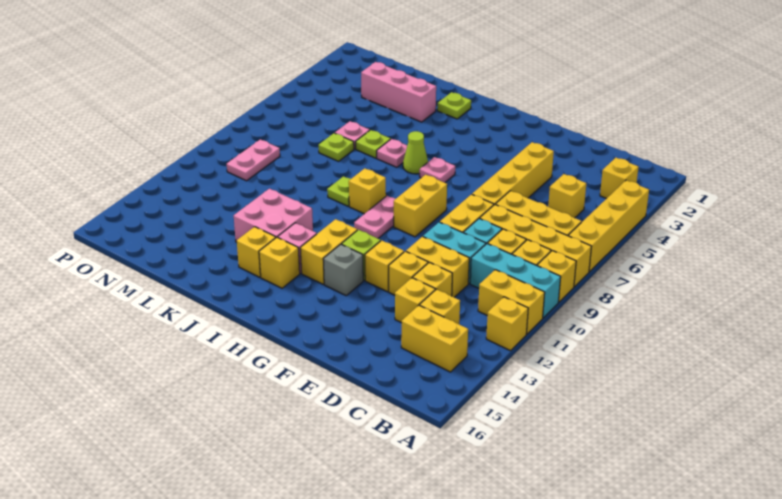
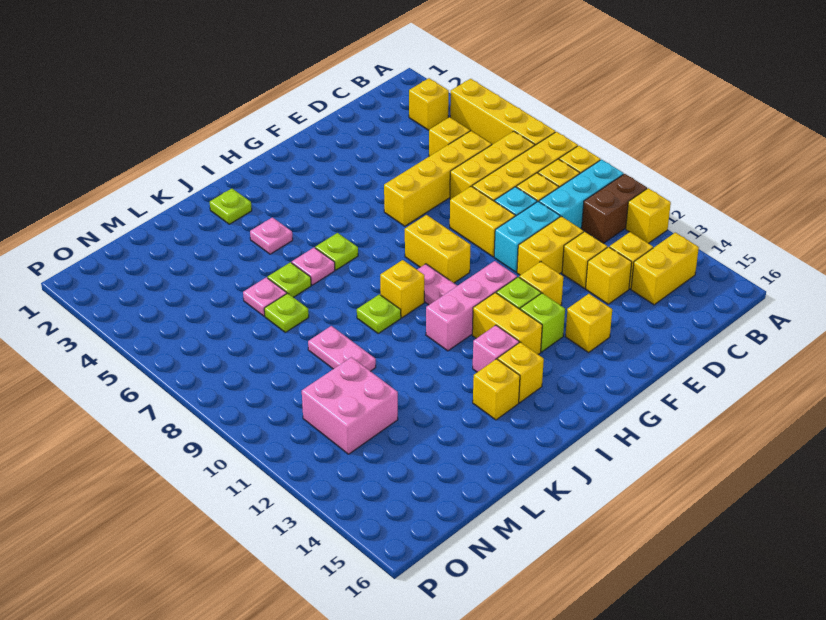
yellow 1x2 brick [478,270,545,334] -> brown 1x2 brick [582,174,647,243]
yellow 1x4 brick [472,142,554,205] -> yellow 1x4 brick turned to [384,131,492,226]
yellow 1x1 brick [389,251,428,295] -> yellow 1x1 brick moved to [565,294,612,352]
grey 1x1 brick [323,244,363,295] -> lime 1x1 brick [520,293,565,352]
pink 1x1 plate [420,157,455,183] -> pink 1x1 plate moved to [250,217,293,254]
lime 1x1 cone [403,131,428,174] -> lime 1x1 plate [315,233,358,270]
pink 2x2 brick [234,189,313,242] -> pink 2x2 brick moved to [302,357,398,454]
pink 1x3 brick [361,62,436,122] -> pink 1x3 brick moved to [426,261,517,351]
pink 1x2 plate [227,139,280,181] -> pink 1x2 plate moved to [308,326,376,371]

